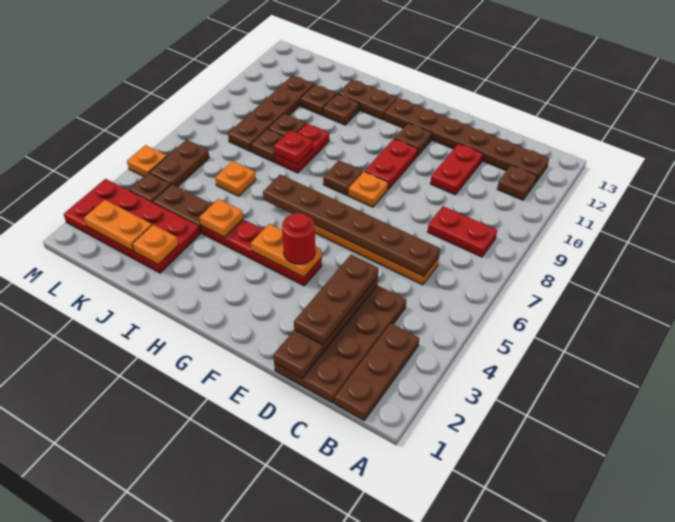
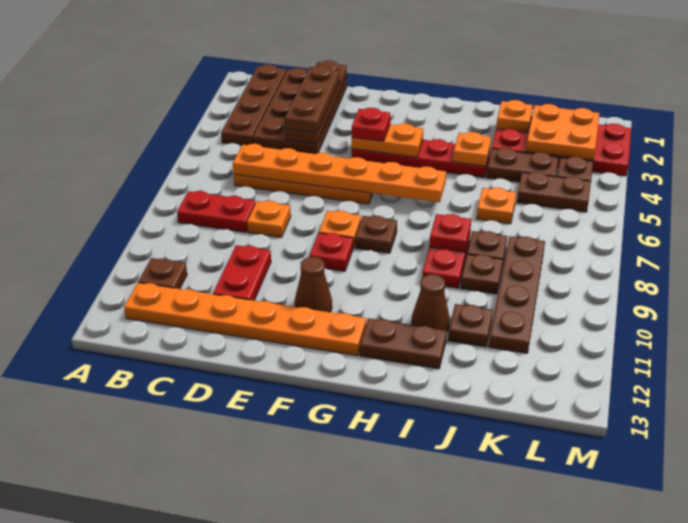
brown 1x3 plate [335,323,419,420] -> brown 1x4 plate [221,64,286,145]
brown 1x6 plate [385,98,549,182] -> orange 1x6 plate [124,283,366,356]
brown 1x6 plate [263,175,440,277] -> orange 1x6 plate [233,144,446,202]
red 1x1 round brick [282,213,315,264] -> red 1x1 plate [352,108,390,141]
red 1x2 plate [365,138,418,189] -> red 1x1 plate [310,233,353,271]
brown 1x1 plate [395,123,432,156] -> brown 1x1 cone [295,257,332,312]
brown 1x1 plate [323,94,359,125] -> brown 1x1 cone [411,274,450,331]
orange 1x2 plate [84,200,152,251] -> orange 2x2 plate [526,104,600,160]
brown 1x2 plate [149,140,209,187] -> brown 1x2 plate turned to [517,172,591,212]
orange 1x1 plate [127,145,167,176] -> orange 1x1 plate moved to [247,201,291,237]

